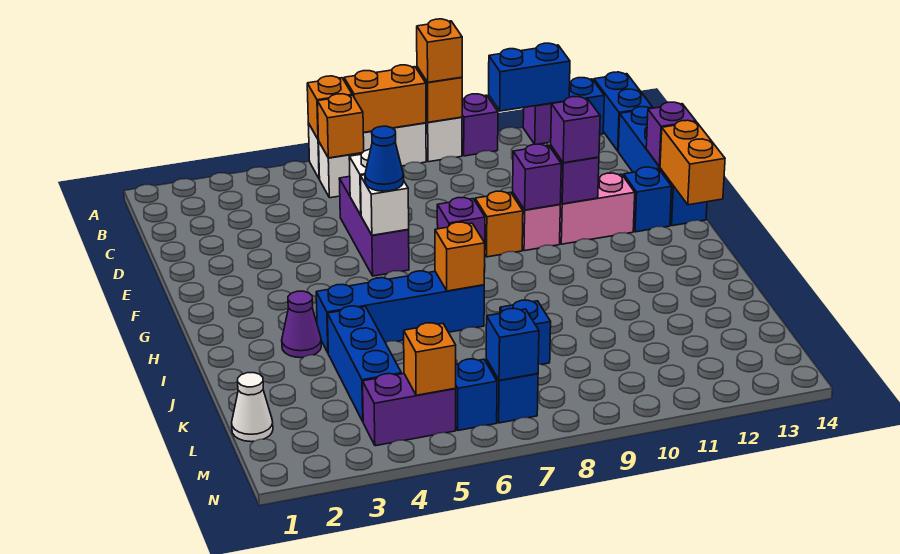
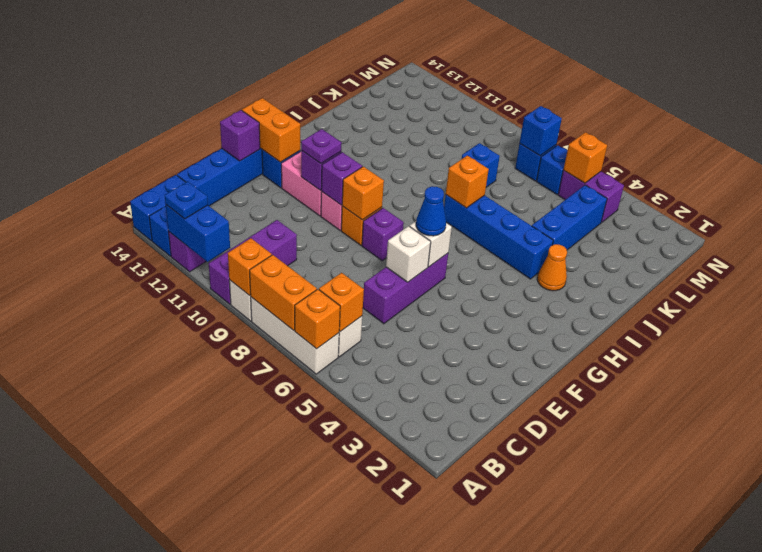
orange 1x1 brick [417,19,462,82] -> orange 1x1 brick moved to [342,167,384,220]
purple 1x1 brick [462,94,498,156] -> purple 1x3 brick [209,220,297,304]
none -> blue 1x1 plate [165,182,208,219]
purple 1x1 brick [551,97,600,163] -> purple 1x1 plate [301,129,342,163]
orange 1x2 brick [660,120,725,205] -> orange 1x2 brick turned to [242,98,300,162]
purple 1x1 cone [282,291,321,358] -> orange 1x1 cone [537,244,567,291]
white 1x1 cone [232,373,273,442] -> none

